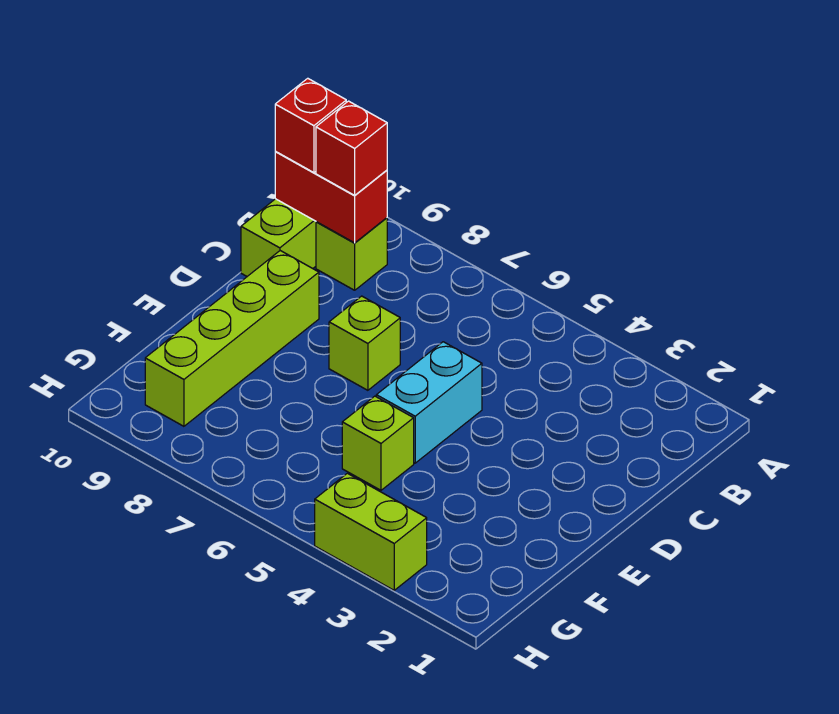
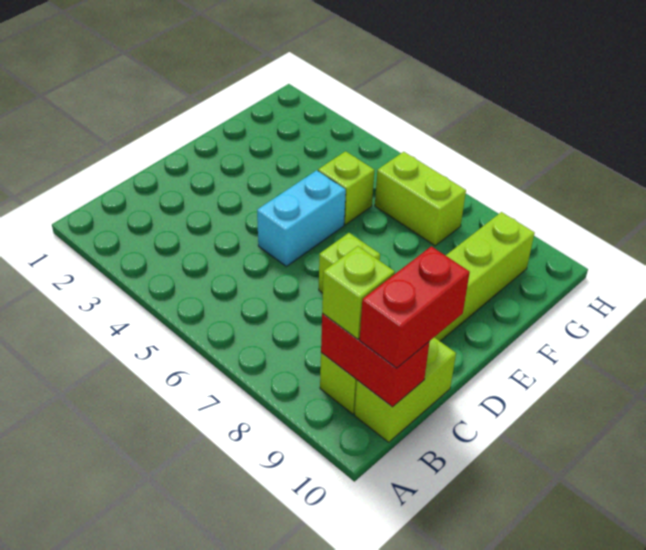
red 1x1 brick [316,101,387,196] -> lime 1x1 brick [322,246,395,339]
red 1x1 brick [275,78,346,173] -> red 1x2 brick [360,246,470,368]
lime 1x2 brick [315,473,427,590] -> lime 1x2 brick moved to [375,152,466,246]

